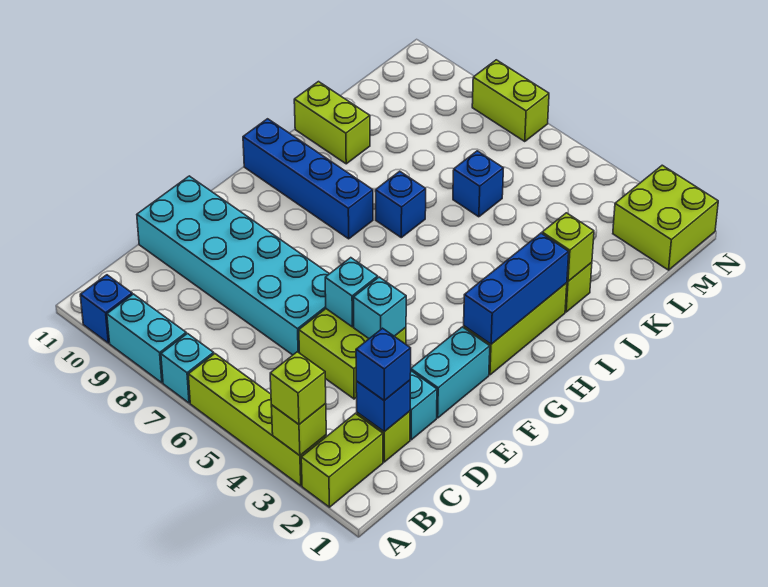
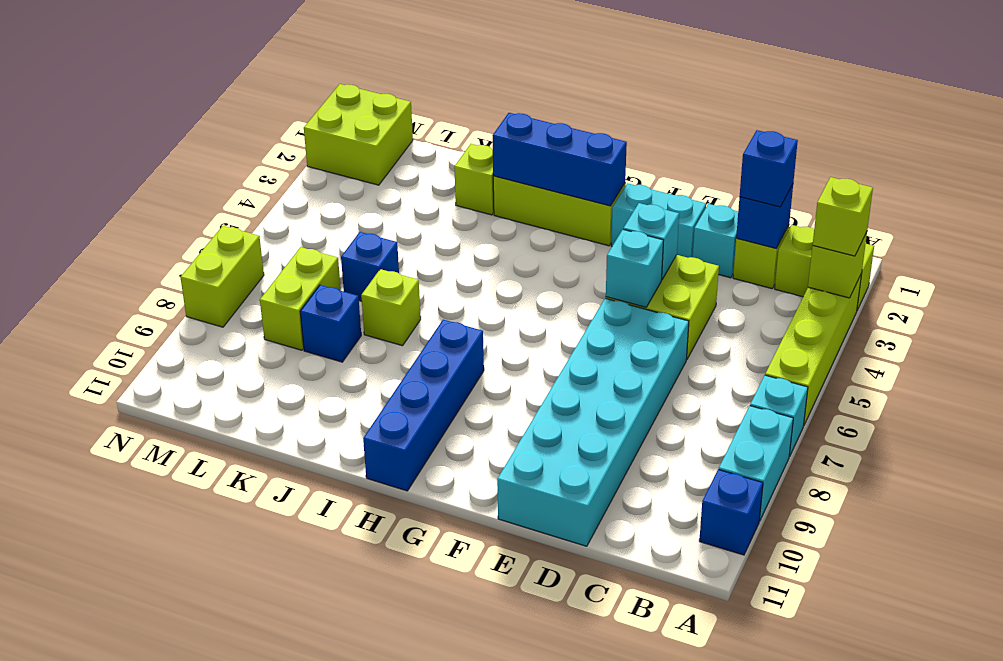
blue 1x1 brick [375,171,426,238] -> blue 1x1 brick moved to [300,285,361,362]
lime 1x1 brick [542,213,594,281] -> lime 1x1 brick moved to [361,269,421,346]
lime 1x2 brick [294,82,370,164] -> lime 1x2 brick moved to [260,247,341,350]

